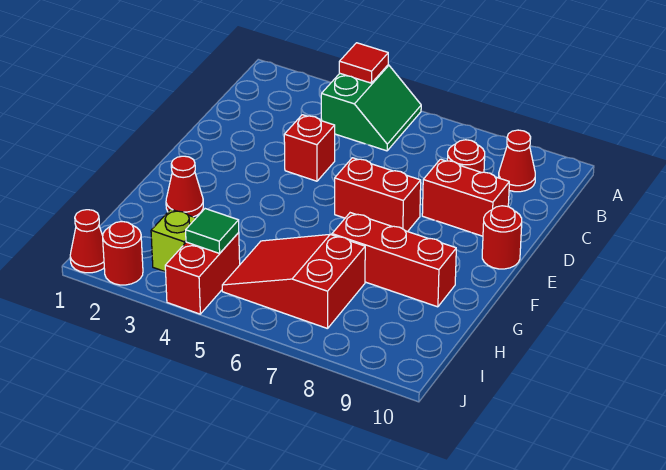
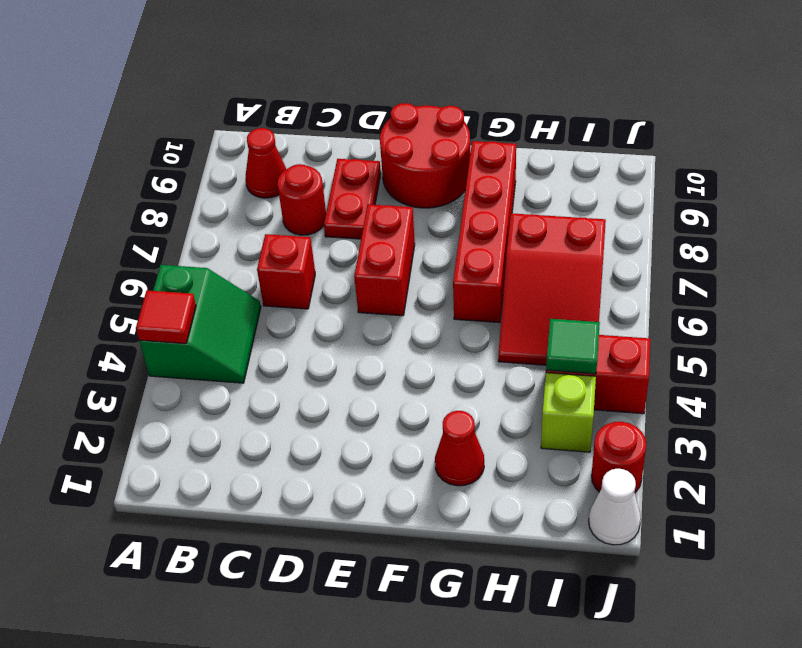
green 2x2 slope [321,65,421,151] -> green 2x2 slope turned to [139,265,261,383]
red 1x1 brick [284,115,335,181] -> red 1x1 brick moved to [257,234,315,309]
red 1x2 brick [422,159,509,236] -> red 1x2 plate [324,159,381,239]
red 1x1 round brick [482,206,522,269] -> red 2x2 round brick [380,103,470,208]
red 1x3 brick [332,213,456,307] -> red 1x4 brick [453,141,516,323]
red 1x1 cone [70,210,104,273] -> white 1x1 cone [589,469,641,545]

